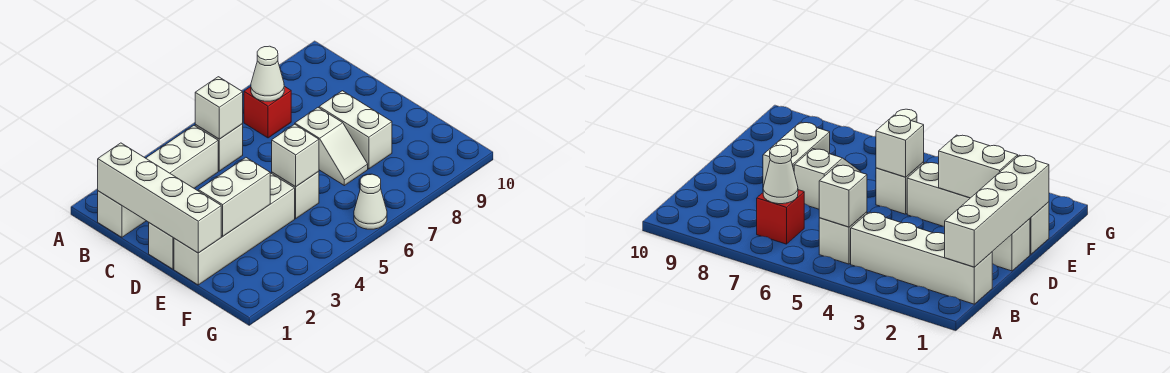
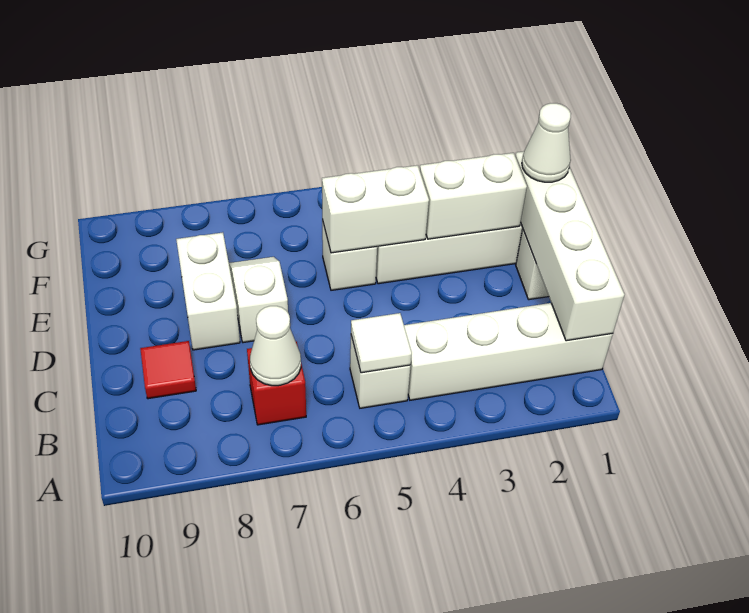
white 1x1 brick [195,77,243,139] -> white 1x1 tile [351,313,412,373]
none -> red 1x1 tile [140,341,196,399]
white 1x1 brick [272,124,319,187] -> white 1x2 brick [322,165,429,253]
white 1x1 cone [354,174,387,229] -> white 1x1 cone moved to [522,103,571,182]

